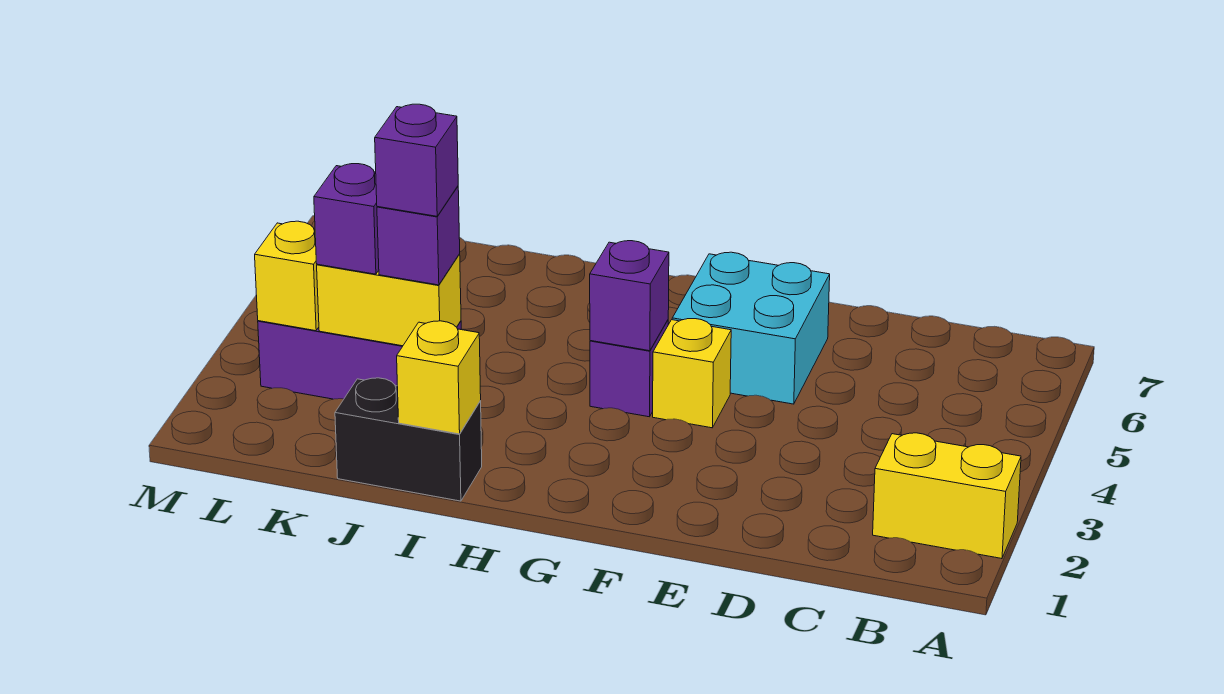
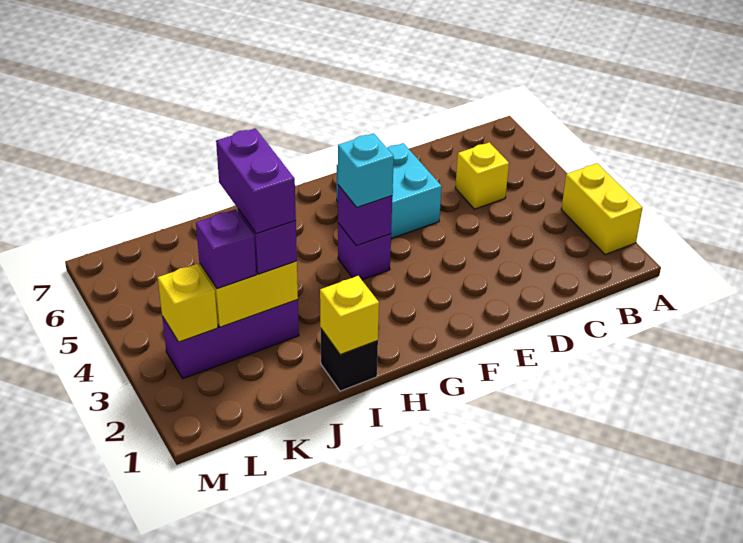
yellow 1x2 brick [873,433,1021,559] -> yellow 1x2 brick turned to [561,163,642,255]
yellow 1x1 brick [653,319,731,428] -> yellow 1x1 brick moved to [455,142,509,209]
none -> cyan 1x1 brick [338,133,394,207]
black 1x2 brick [335,378,482,501] -> black 1x1 brick [321,329,378,391]
purple 1x1 brick [375,104,458,216] -> purple 1x2 brick [216,128,296,234]

